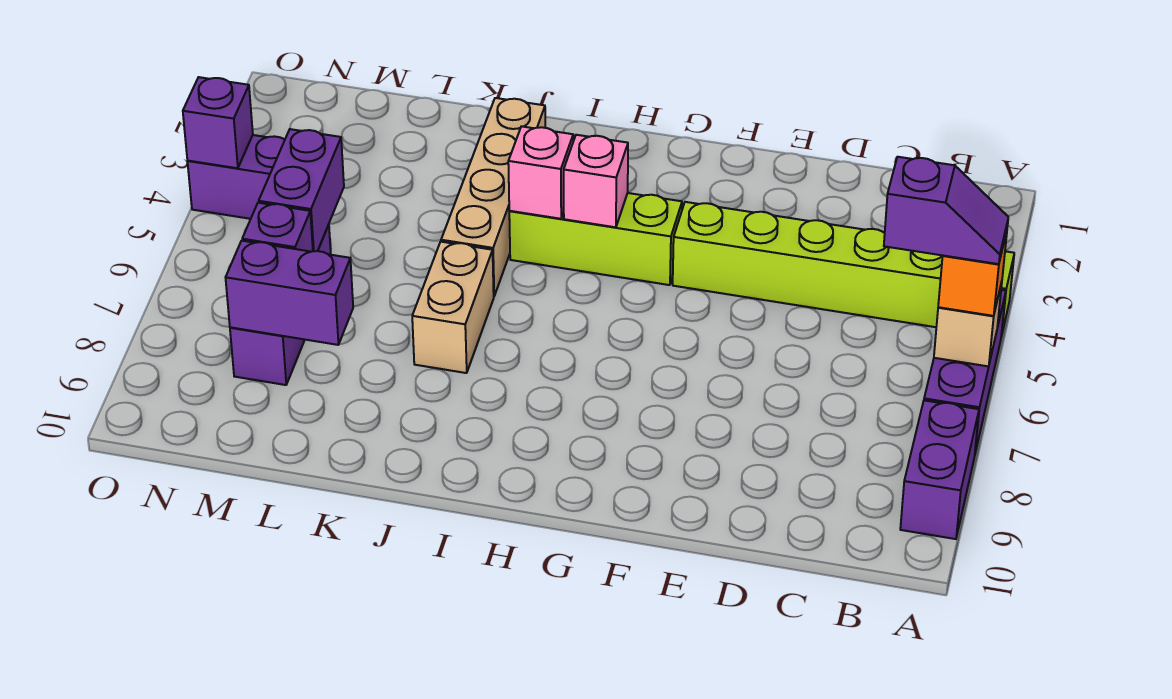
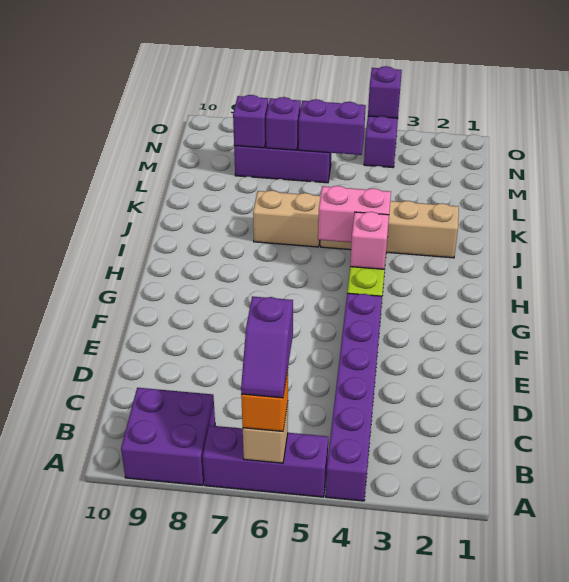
lime 1x6 brick [673,202,1014,336] -> purple 1x6 brick [326,293,382,501]
purple 1x2 brick [900,400,979,539] -> purple 2x2 brick [121,388,215,485]
pink 1x1 brick [508,126,573,219] -> pink 1x2 brick [318,186,391,242]
purple 1x2 brick [226,241,353,345] -> purple 1x1 brick [233,95,268,148]

